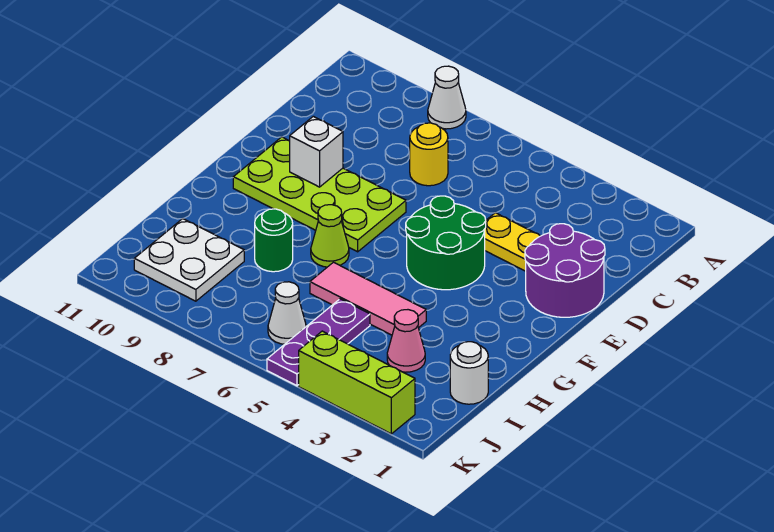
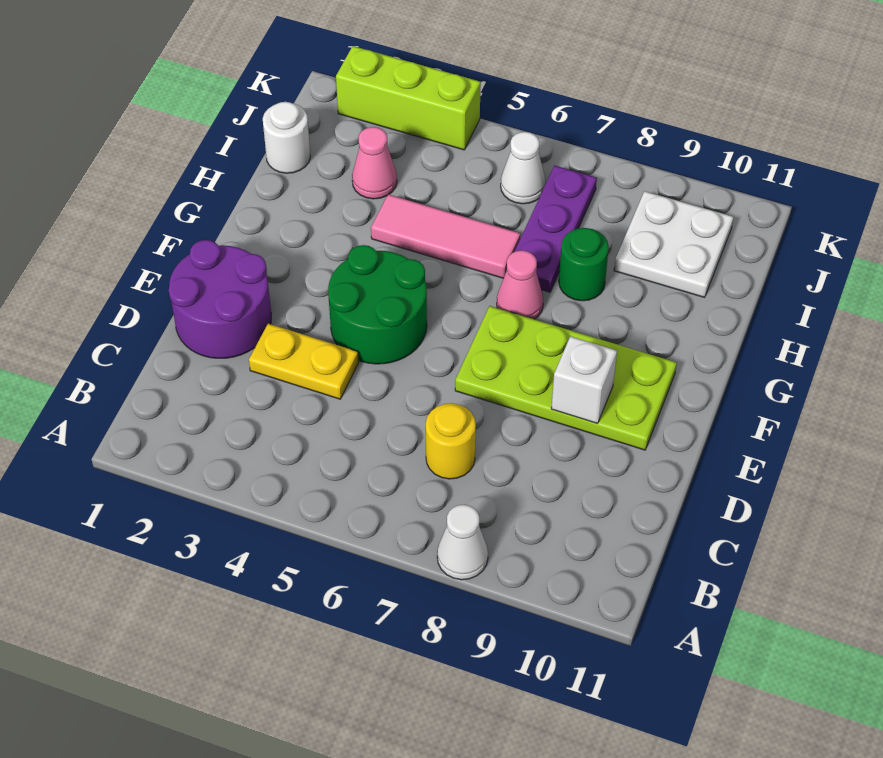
lime 1x1 cone [311,205,349,267] -> pink 1x1 cone [497,250,543,319]
purple 1x3 plate [267,299,370,386] -> purple 1x3 plate moved to [515,166,597,292]

